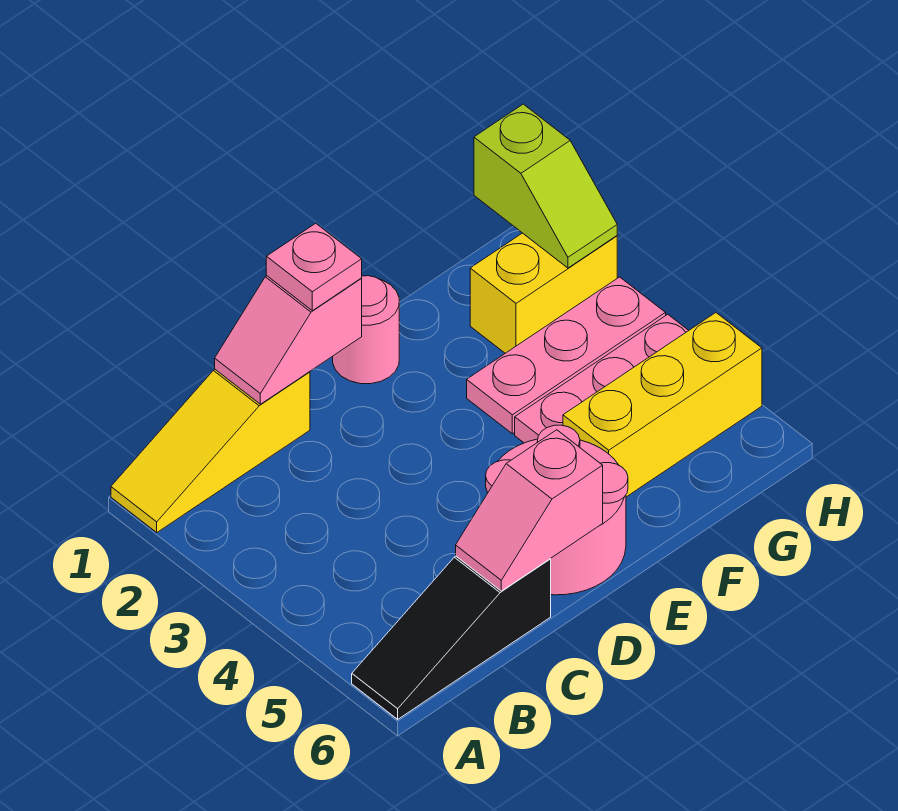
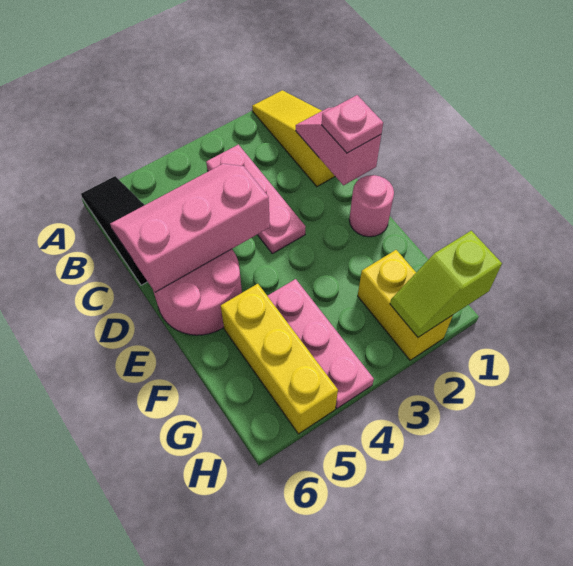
pink 1x2 slope [456,430,603,591] -> pink 2x3 slope [110,164,270,292]
pink 1x3 plate [467,277,666,434] -> pink 1x3 plate moved to [206,145,306,254]

